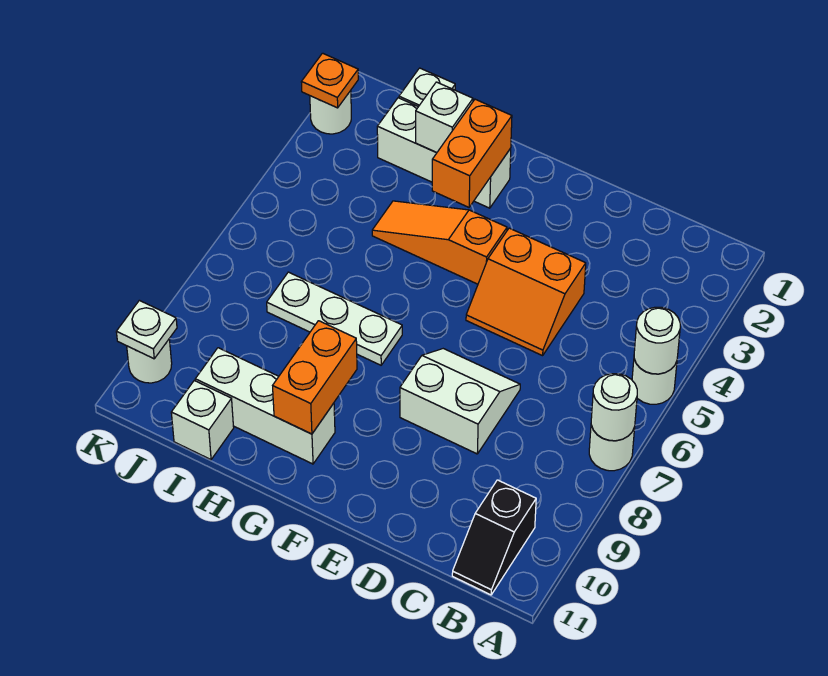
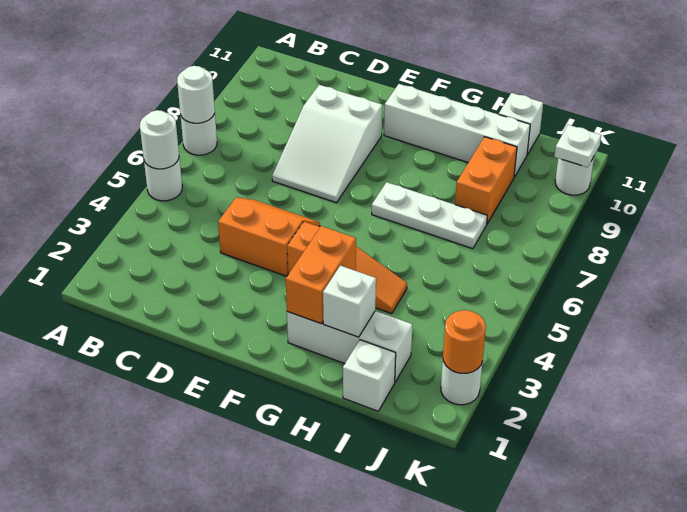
black 1x2 slope [452,480,536,595] -> none
white 2x2 slope [400,349,520,454] -> white 2x3 slope [272,85,382,203]
orange 1x2 brick [273,321,357,434] -> orange 1x2 brick moved to [455,137,517,224]
white 1x3 brick [195,348,335,464] -> white 1x4 brick [384,84,530,177]
orange 1x1 plate [301,53,358,108] -> orange 1x1 round brick [443,310,486,373]

